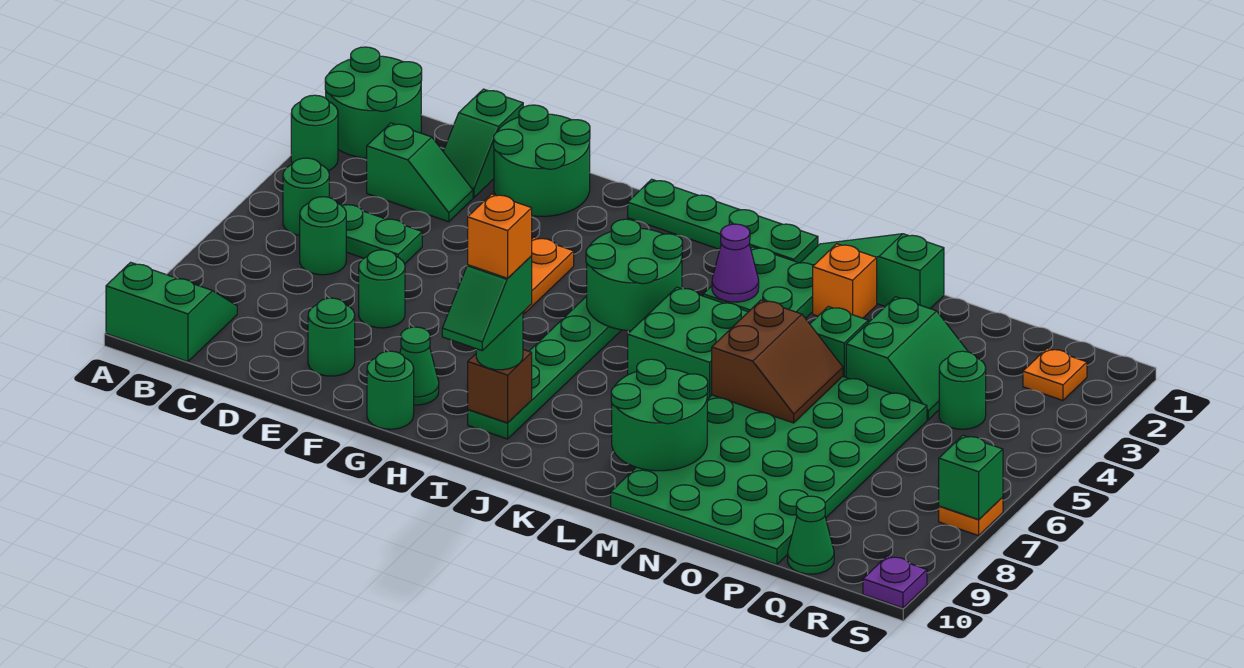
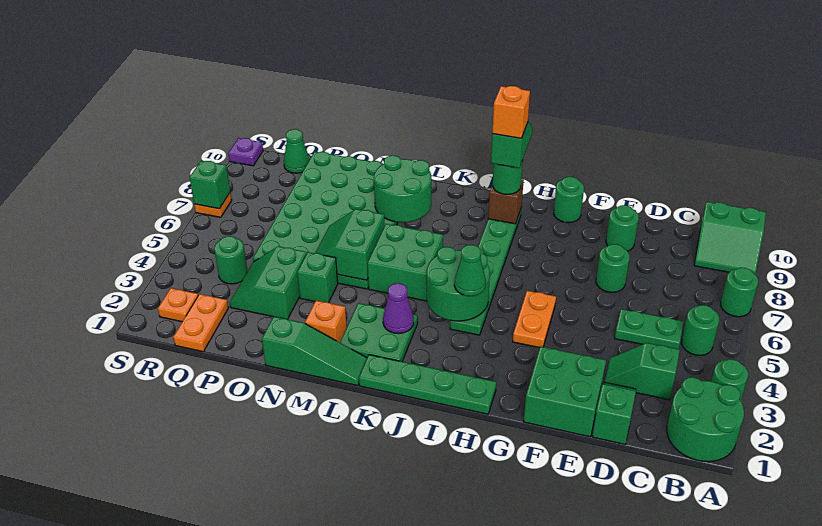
green 1x1 round brick [300,197,346,275] -> green 1x1 round brick moved to [721,268,758,317]
green 2x2 round brick [494,105,590,216] -> green 2x2 brick [524,346,606,437]
green 1x1 cone [400,327,439,405] -> green 1x1 cone moved to [454,245,486,296]
brown 2x2 slope [712,300,843,423] -> green 2x2 slope [315,209,385,280]
none -> orange 1x2 plate [173,294,228,352]

